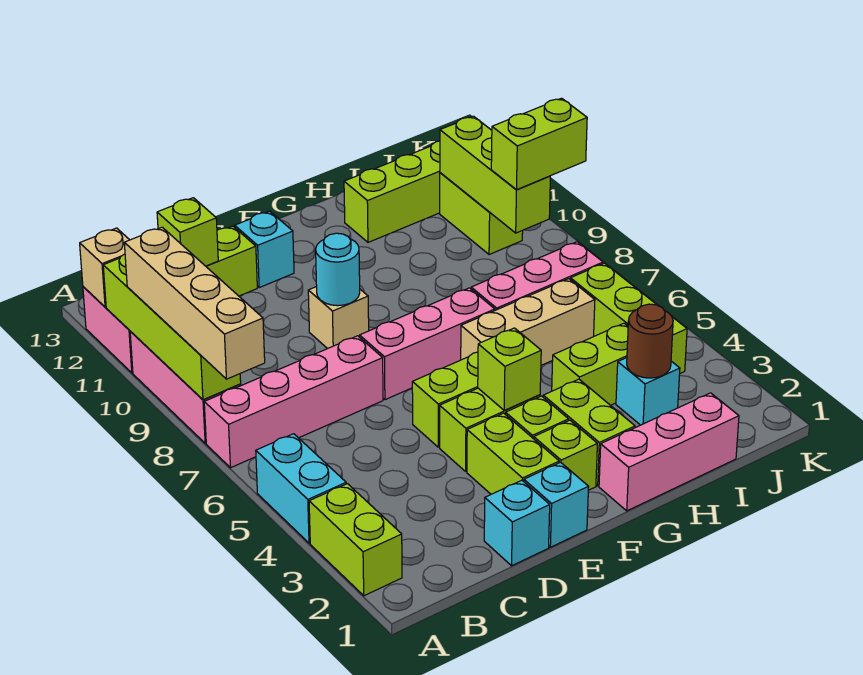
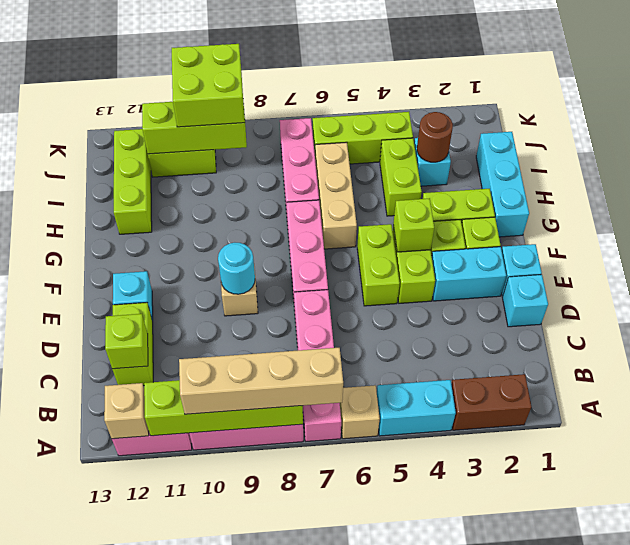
lime 1x2 brick [309,484,402,596] -> brown 1x2 brick [451,374,531,430]
none -> tan 1x1 brick [340,385,380,439]
lime 1x2 brick [467,413,559,494] -> cyan 1x2 brick [432,247,506,301]
pink 1x3 brick [599,393,739,511] -> cyan 1x3 brick [476,132,529,237]
lime 1x2 brick [491,98,587,190] -> lime 2x2 brick [172,44,245,127]

